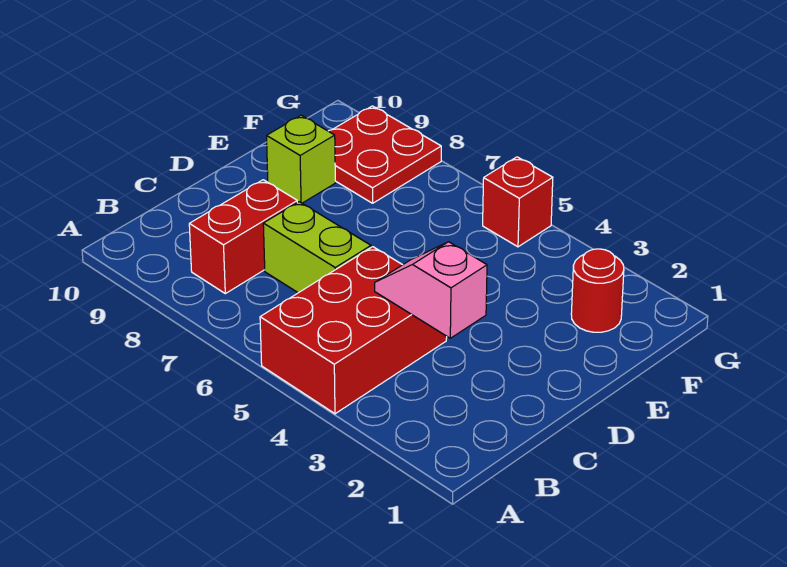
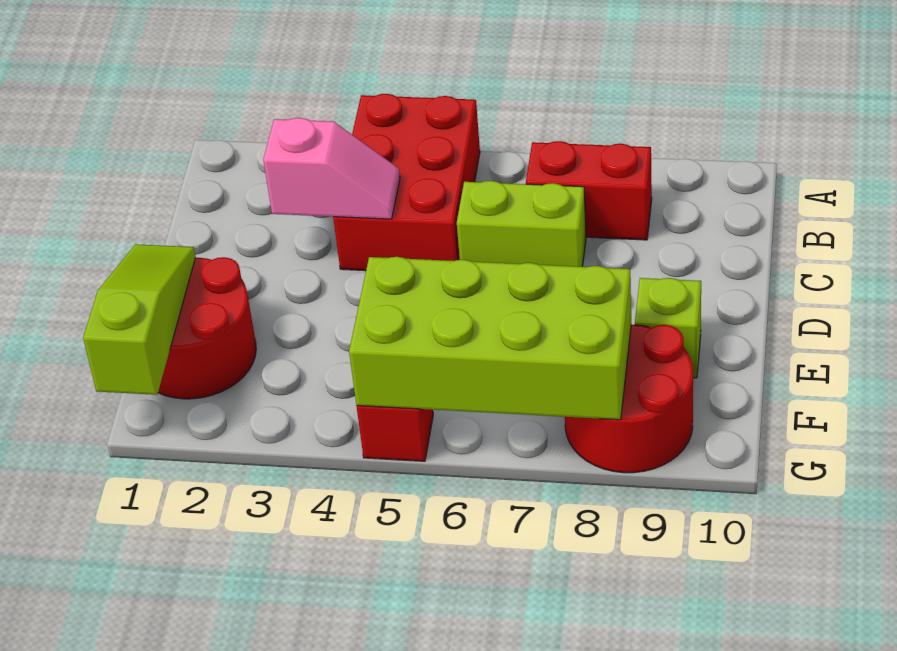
red 1x2 brick [189,180,297,294] -> red 1x2 brick turned to [526,141,652,240]
none -> lime 1x3 slope [83,244,196,395]
red 1x1 round brick [571,249,624,332] -> red 2x2 round brick [158,257,256,399]
none -> lime 2x4 brick [349,257,631,420]
red 2x2 plate [329,106,441,203] -> red 2x2 round brick [565,325,693,473]

